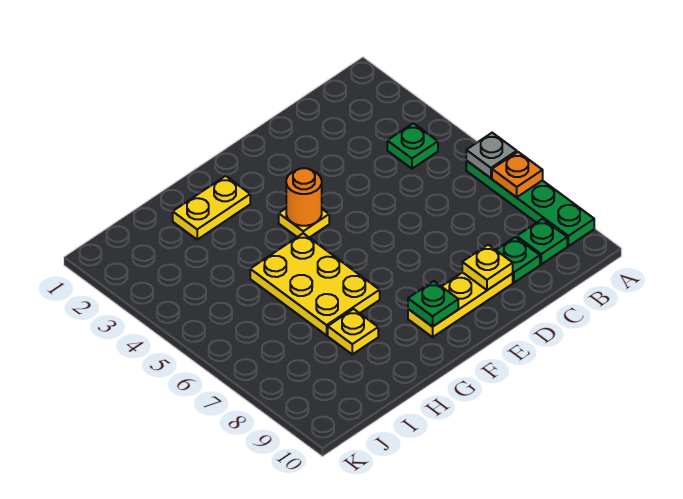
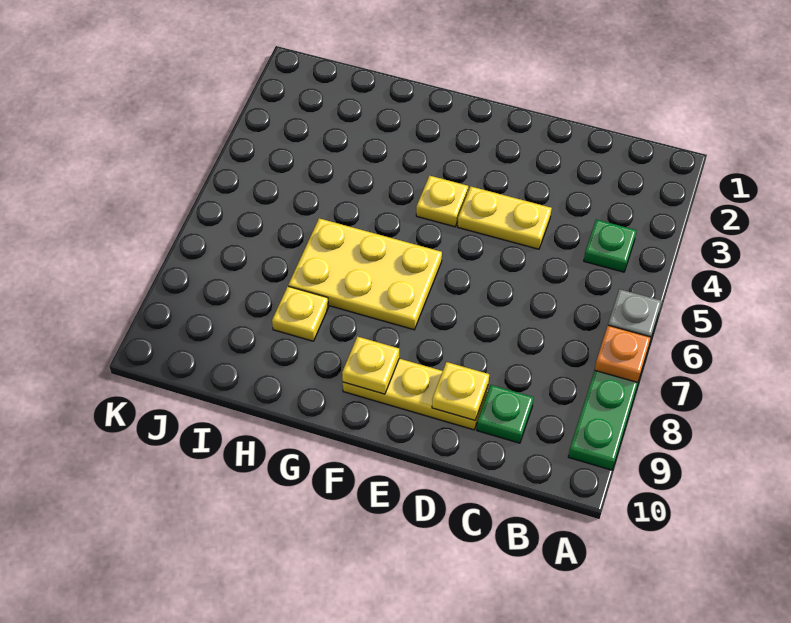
green 1x1 plate [517,219,567,264] -> none
orange 1x1 round brick [286,168,322,226] -> none
green 1x1 plate [408,281,458,327] -> yellow 1x1 plate [342,336,399,394]
yellow 1x2 plate [173,176,250,240] -> yellow 1x2 plate moved to [458,186,552,249]
yellow 2x3 plate [250,233,380,335] -> yellow 2x3 plate turned to [288,218,442,330]

